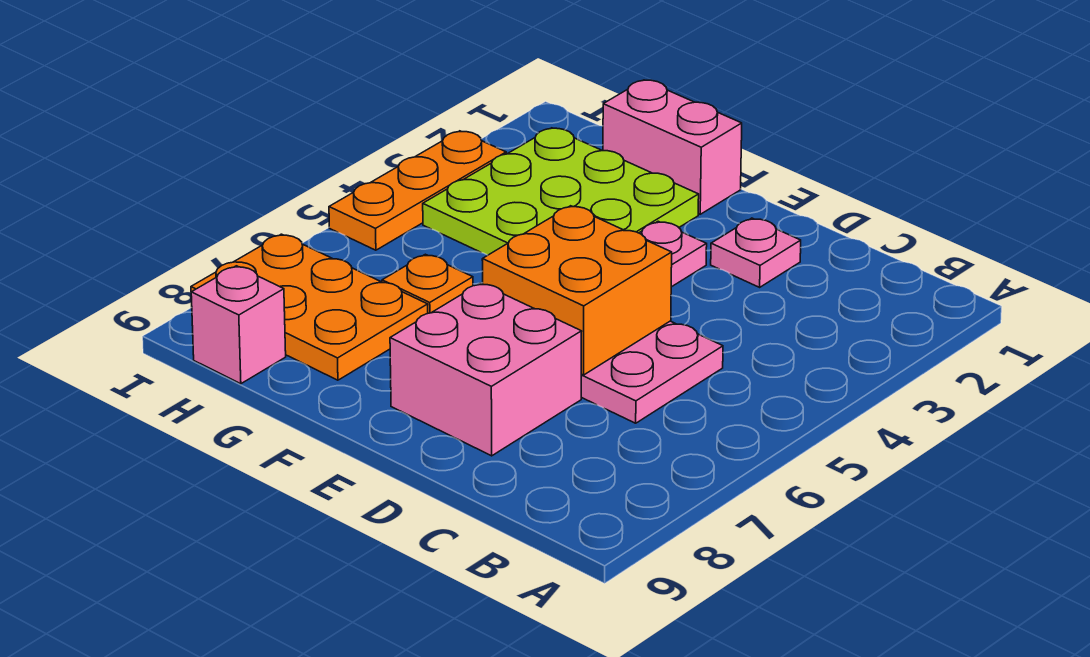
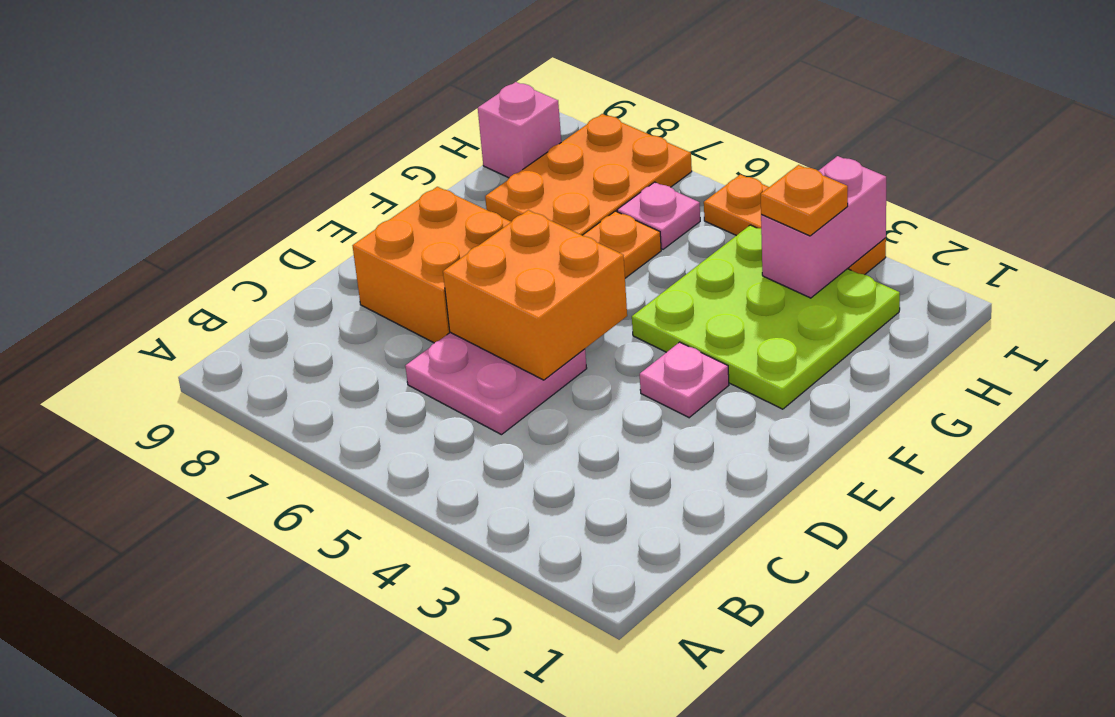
pink 1x1 plate [711,218,801,287] -> pink 1x1 plate moved to [617,182,700,249]
pink 2x2 brick [390,283,582,456] -> orange 2x2 brick [352,187,511,343]
pink 1x2 brick [603,80,742,214] -> pink 1x2 brick moved to [761,156,886,298]
none -> orange 1x1 plate [761,165,848,236]

